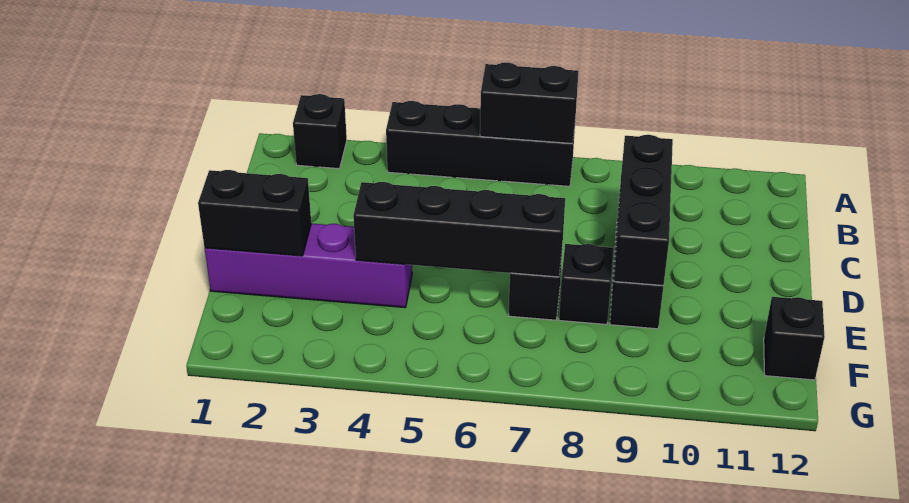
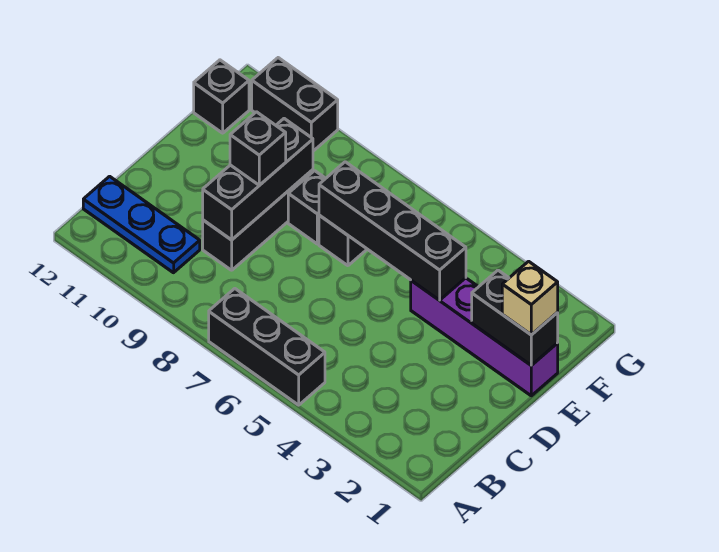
black 1x1 brick [293,94,347,169] -> black 1x1 brick moved to [230,112,286,185]
black 1x4 brick [386,101,575,186] -> black 1x3 brick [209,289,325,405]
black 1x2 brick [480,63,579,144] -> black 1x2 brick moved to [252,58,338,151]
none -> blue 1x3 plate [83,176,200,273]
none -> tan 1x1 brick [502,261,558,335]

